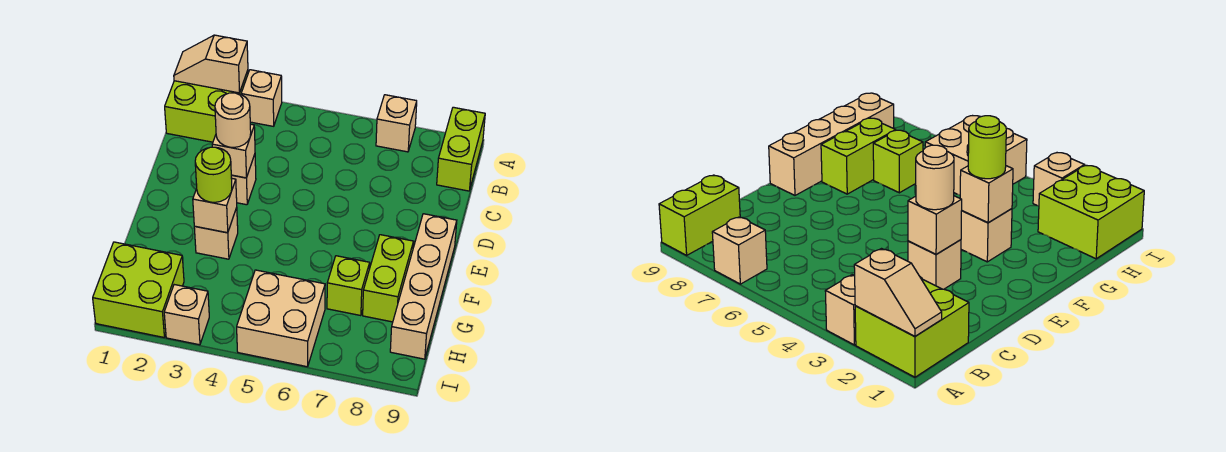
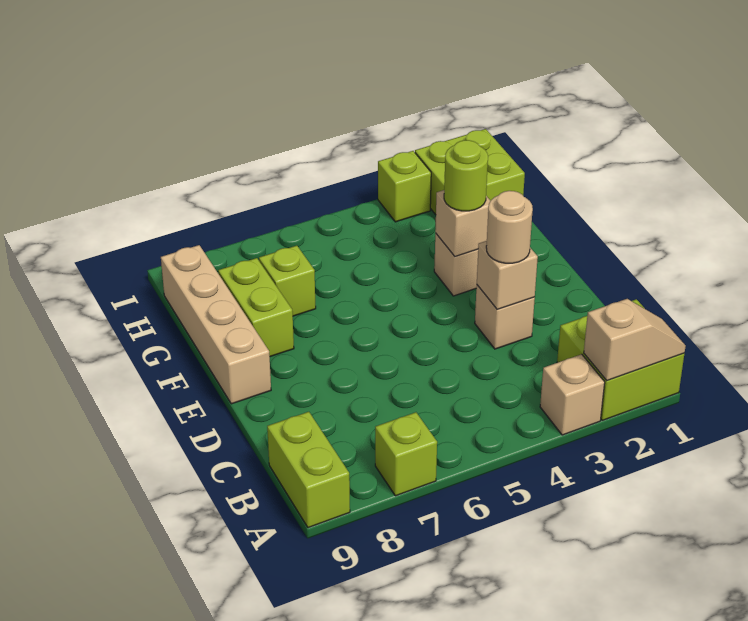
tan 1x1 brick [376,95,417,152] -> lime 1x1 brick [375,412,437,496]
tan 2x2 brick [237,270,325,367] -> none
tan 1x1 brick [164,285,209,345] -> lime 1x1 brick [378,151,431,222]

